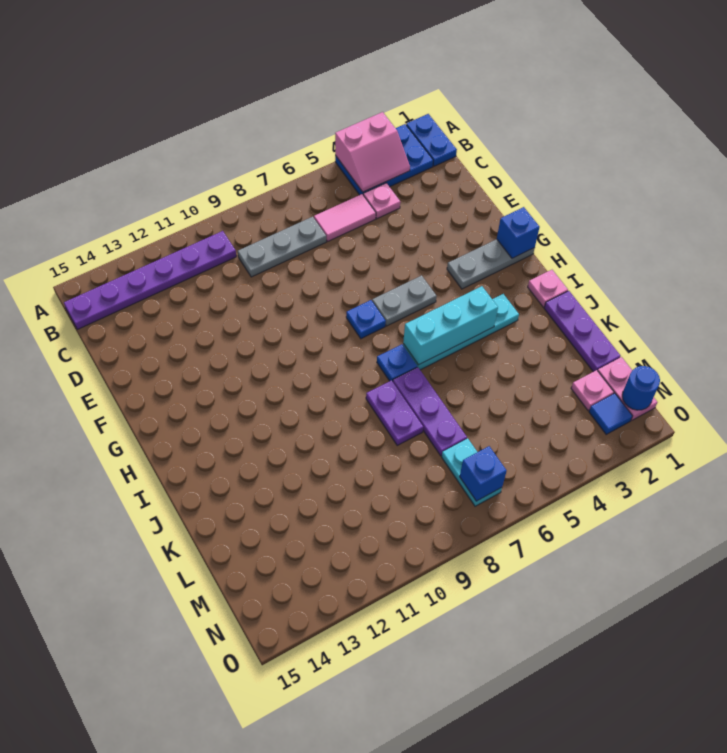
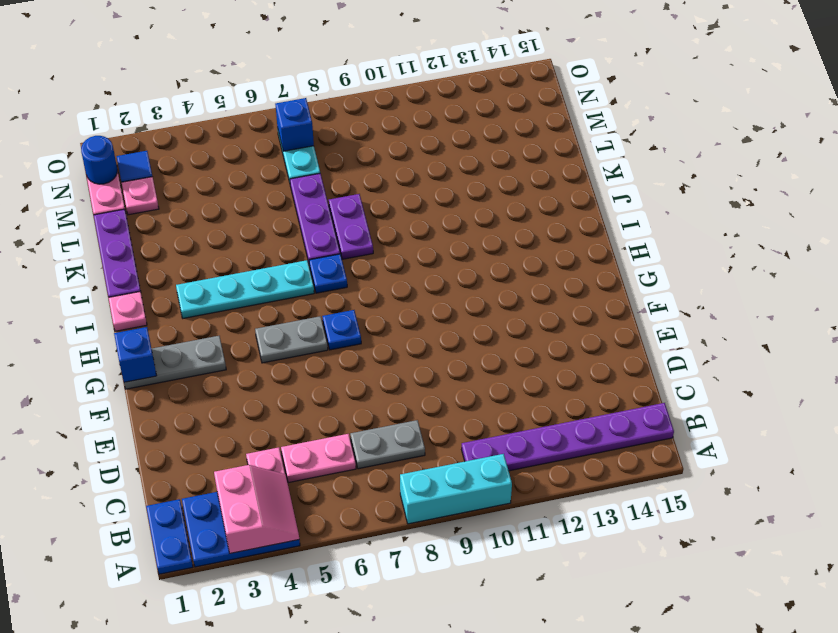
pink 2x2 slope [335,112,410,192] -> pink 2x2 slope turned to [214,465,299,553]
pink 1x2 tile [314,194,376,241] -> pink 1x2 plate [281,434,356,483]
grey 1x3 plate [238,217,326,277] -> grey 1x2 plate [350,420,425,469]
cyan 1x3 brick [403,286,498,365] -> cyan 1x3 brick moved to [400,454,512,524]

